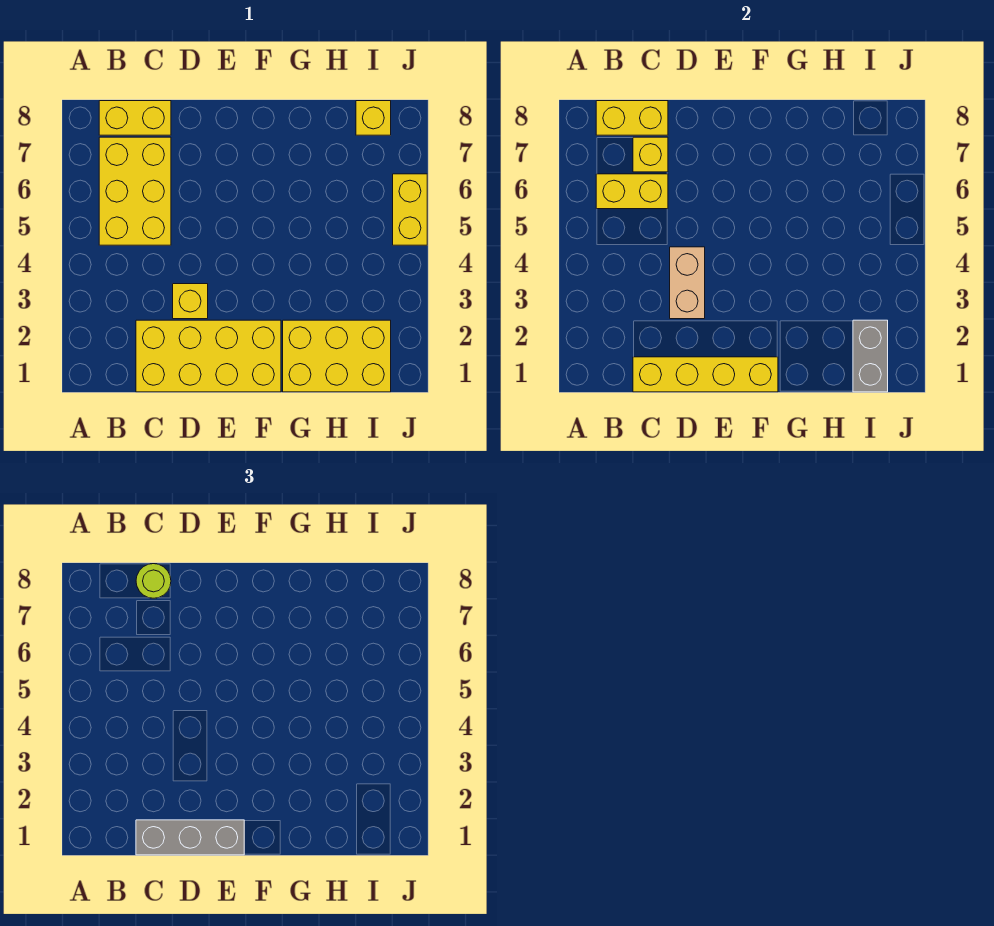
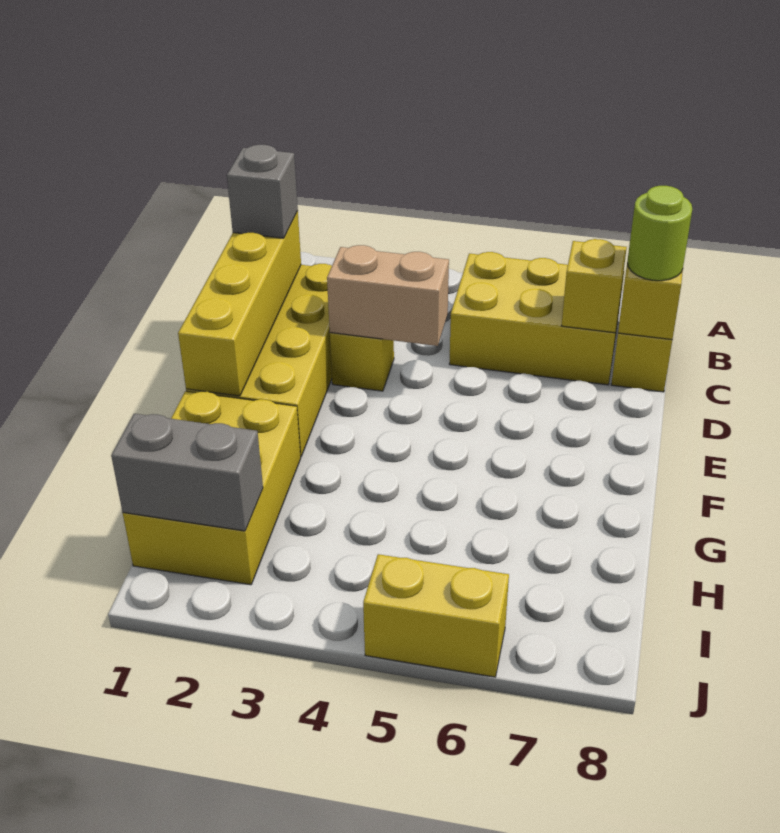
yellow 1x2 brick [596,174,668,209] -> none
grey 1x3 brick [136,820,244,855] -> grey 1x1 brick [227,145,298,238]
yellow 1x1 brick [356,101,391,135] -> none

